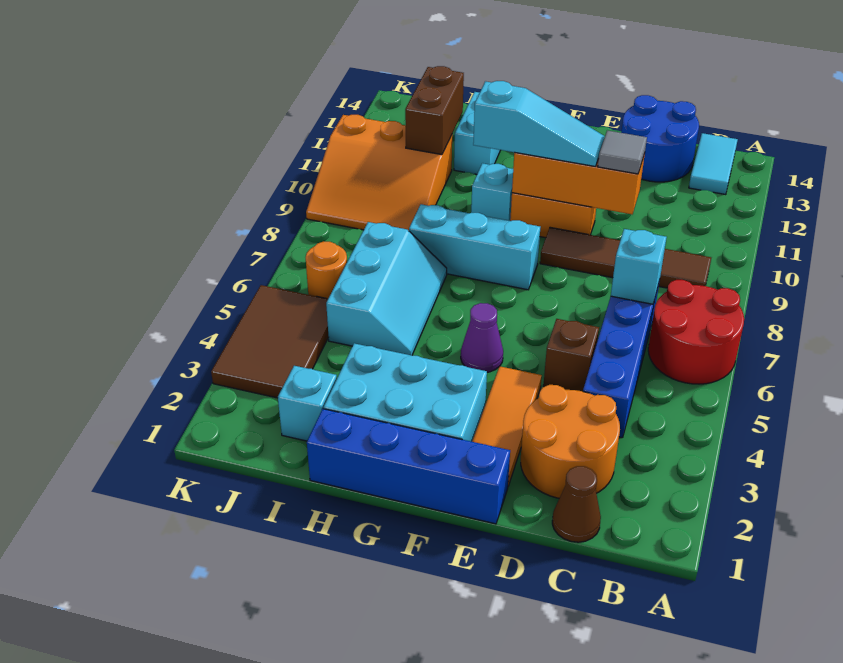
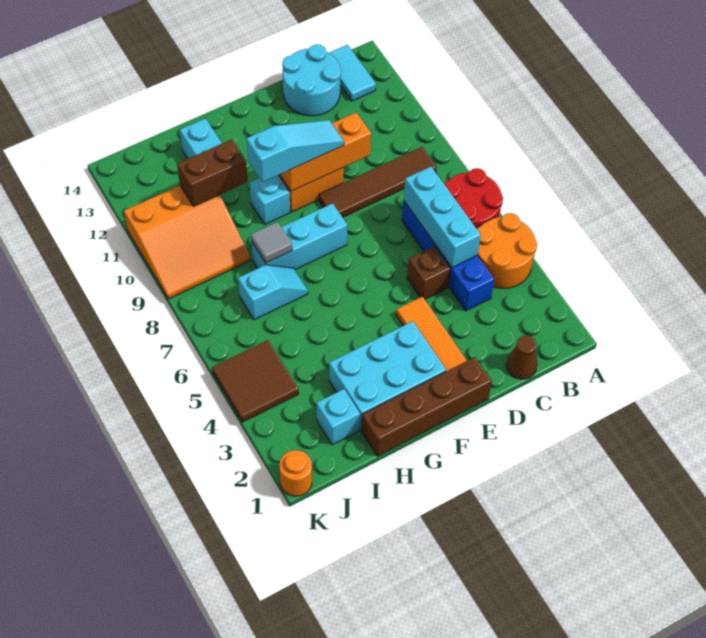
orange 2x2 round brick [521,385,620,498] -> orange 2x2 round brick moved to [477,213,537,288]
cyan 1x1 brick [611,229,667,304] -> cyan 1x3 brick [404,167,481,267]
blue 2x2 round brick [621,95,699,182] -> cyan 2x2 round brick [282,44,341,116]
grey 1x1 tile [598,130,647,174] -> grey 1x1 tile moved to [251,222,292,263]
blue 1x4 brick [307,409,510,524] -> brown 1x4 brick [362,357,492,456]
purple 1x1 cone [461,303,503,372] -> none
cyan 2x3 slope [326,222,447,355] -> cyan 1x2 slope [238,265,308,320]
brown 1x2 brick [405,66,464,155] -> brown 1x2 brick turned to [177,139,247,206]
brown 2x3 tile [211,285,329,398] -> brown 2x2 tile [212,340,299,422]
orange 1x1 round brick [306,241,347,299] -> orange 1x1 round brick moved to [279,450,312,496]

